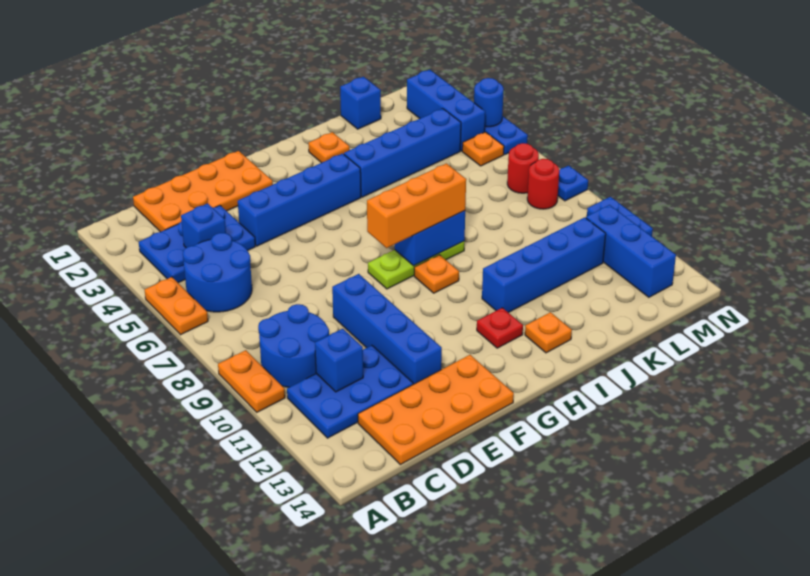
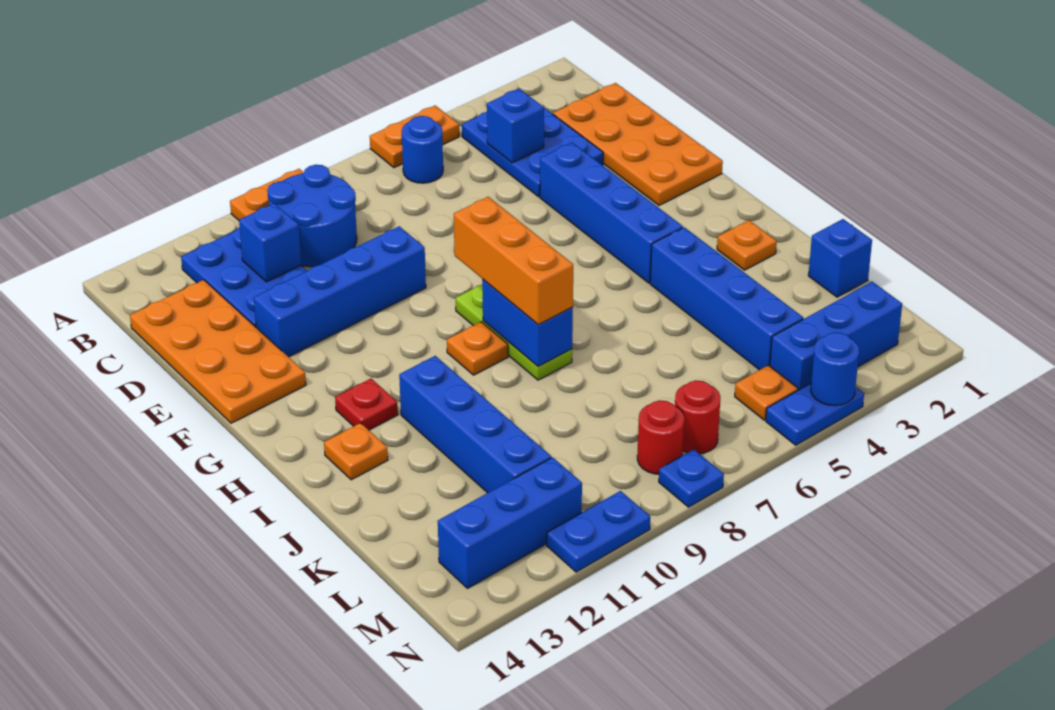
blue 2x2 round brick [183,233,252,312] -> blue 1x1 round brick [402,116,443,183]

